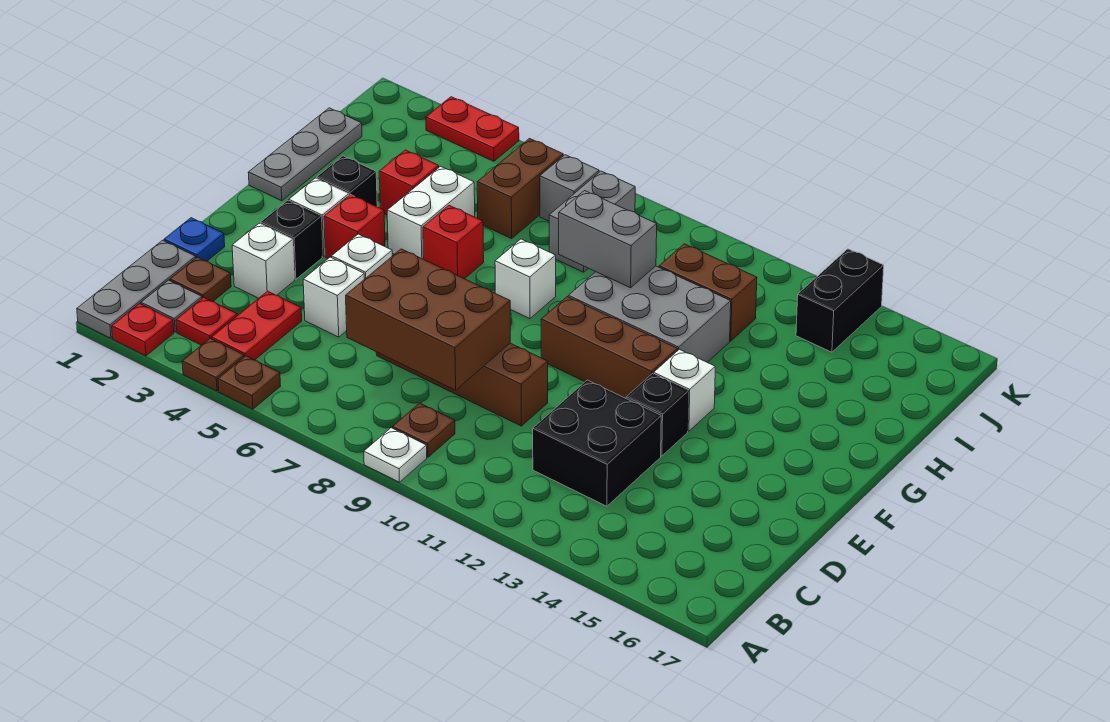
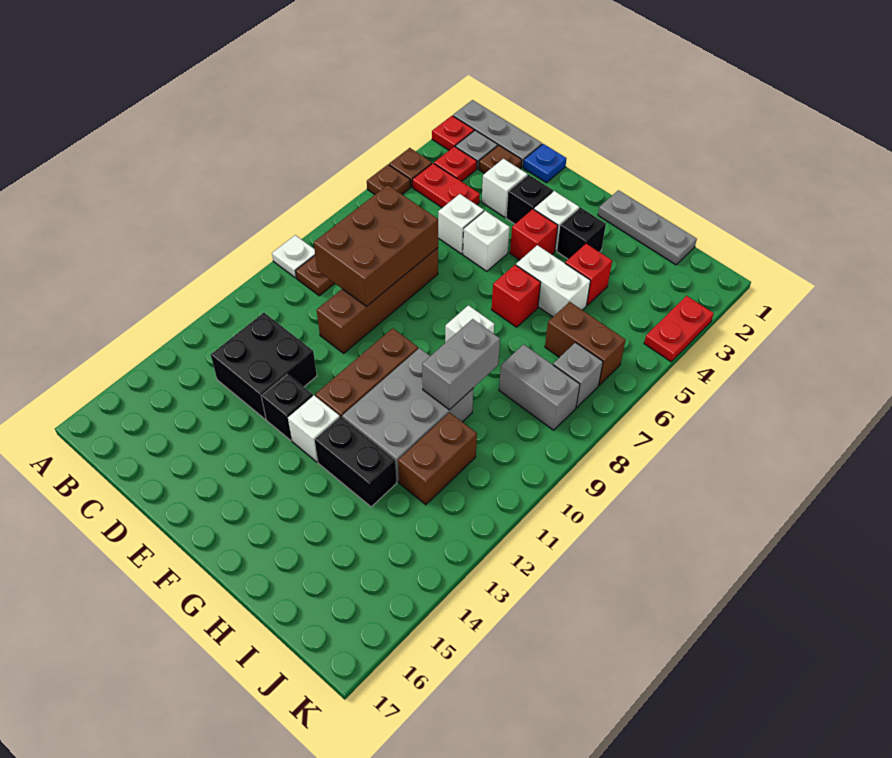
black 1x2 brick [796,249,884,352] -> black 1x2 brick moved to [315,417,397,507]

